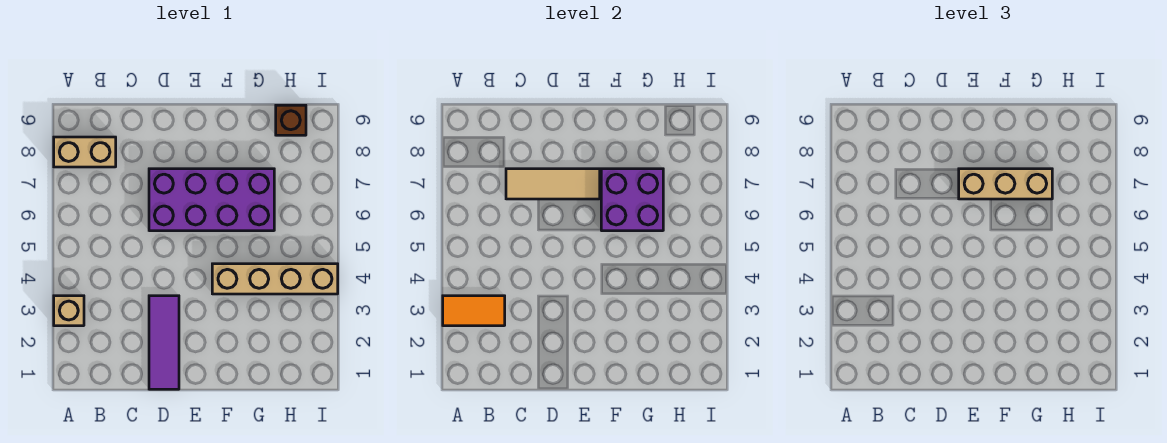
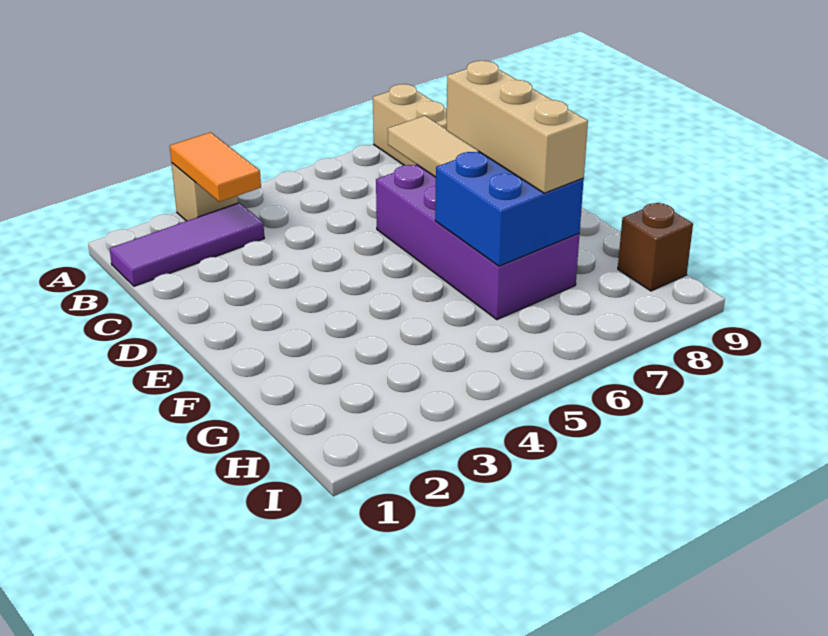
purple 1x3 tile [149,296,179,389] -> purple 1x3 tile moved to [109,203,264,286]
tan 1x4 brick [212,264,338,294] -> none
purple 2x2 brick [601,169,663,231] -> blue 2x2 brick [435,151,584,266]

